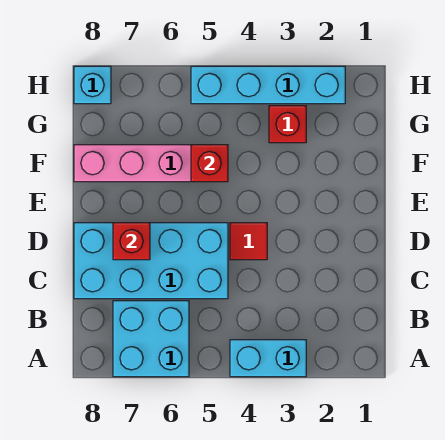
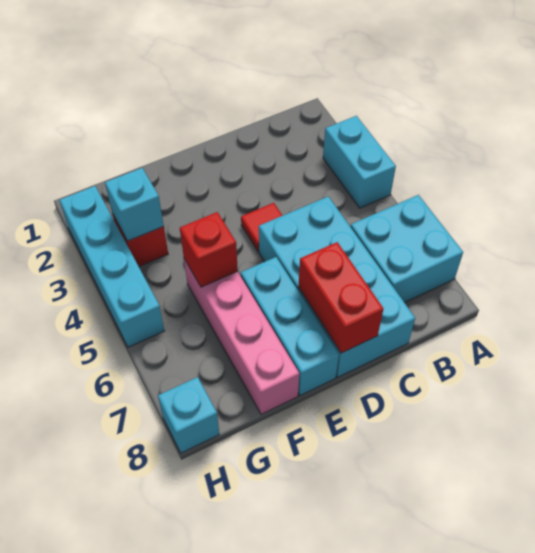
red 1x1 brick [113,223,150,260] -> red 1x2 brick [298,242,383,353]
none -> cyan 1x3 brick [241,257,339,396]
none -> cyan 1x1 brick [105,168,164,241]

